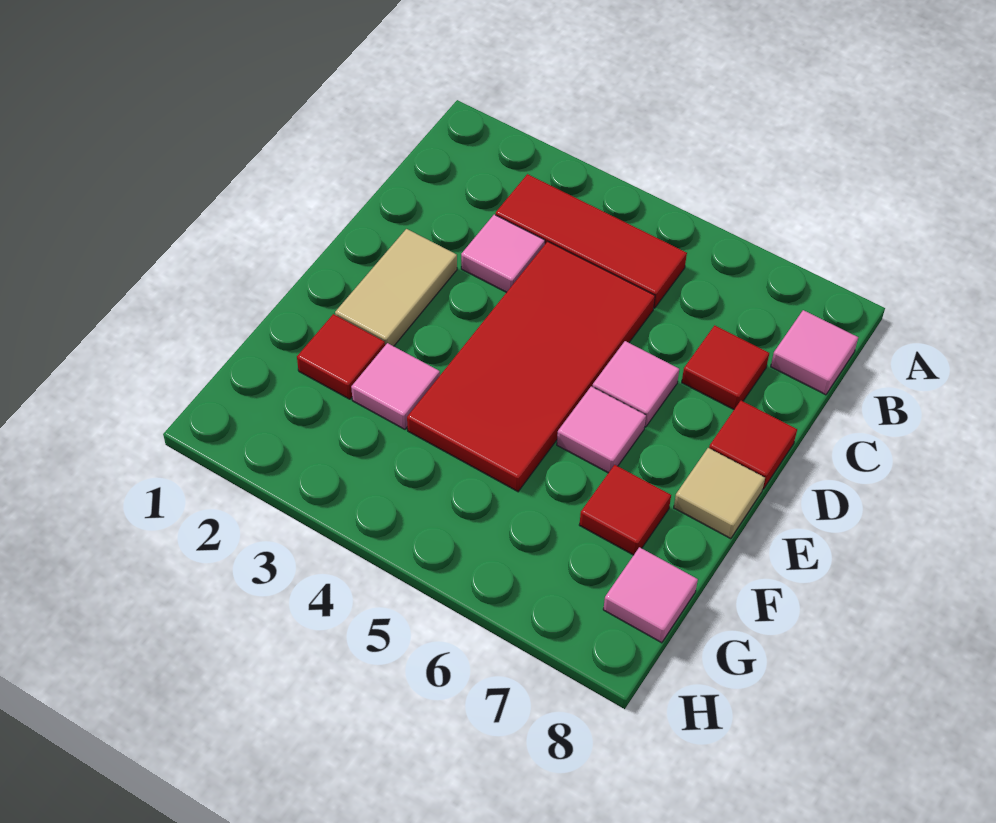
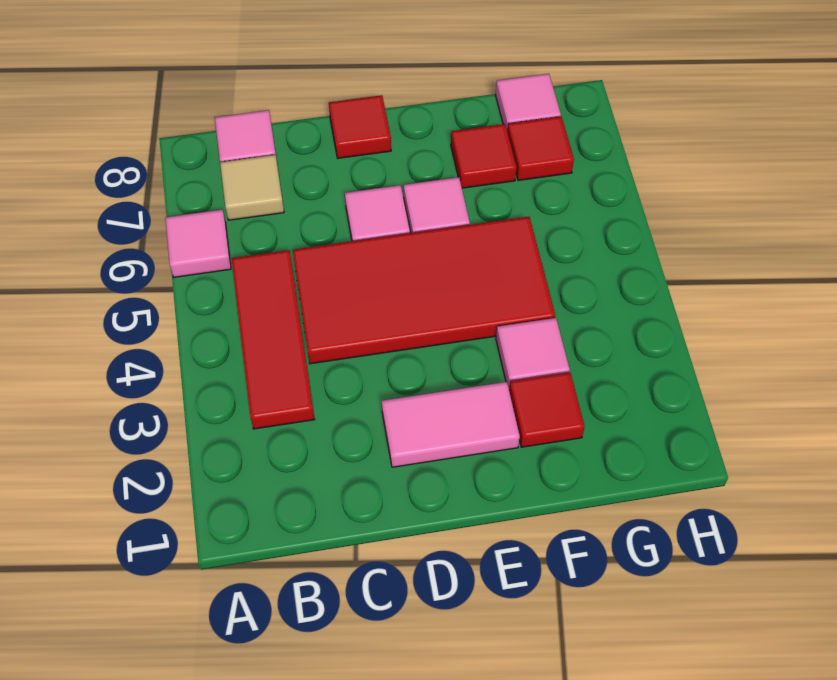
pink 1x1 tile [461,215,545,292] -> pink 1x1 tile moved to [166,210,231,277]
red 1x1 tile [682,325,769,409] -> red 1x1 tile moved to [507,117,574,180]
tan 1x2 tile [335,229,457,346] -> pink 1x2 tile [382,382,520,467]
tan 1x1 tile [674,448,765,539] -> tan 1x1 tile moved to [220,155,284,220]

